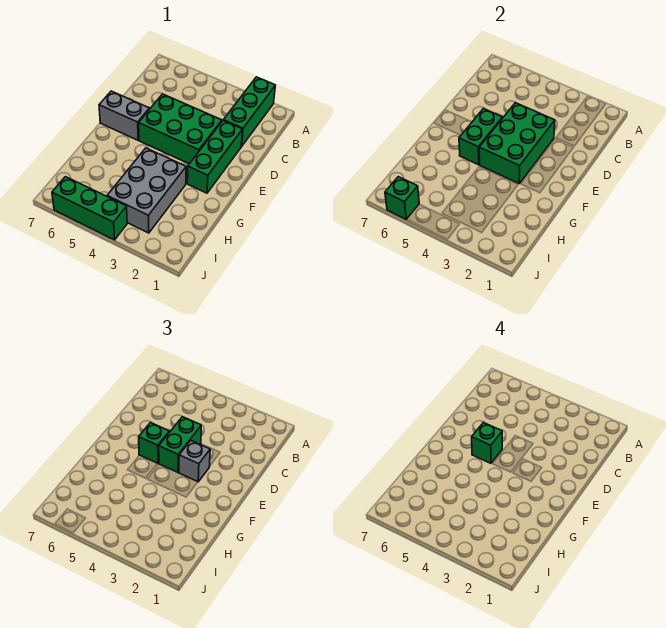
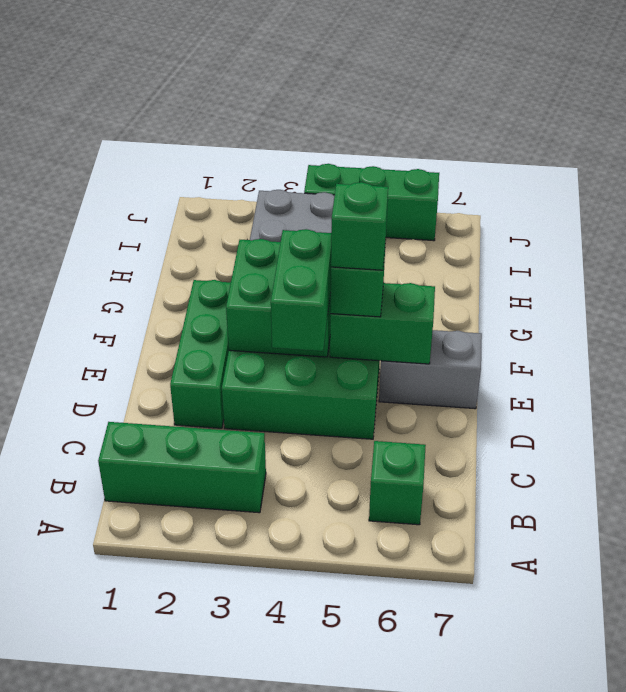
green 1x3 brick [223,77,275,146] -> green 1x3 brick turned to [98,422,266,513]
green 2x3 brick [479,103,555,183] -> green 2x2 brick [226,239,331,357]
grey 1x1 brick [179,441,210,482] -> none
green 1x2 brick [459,109,502,165] -> green 1x2 brick turned to [330,283,435,364]
green 1x1 brick [385,177,419,219] -> green 1x1 brick moved to [369,441,426,525]

